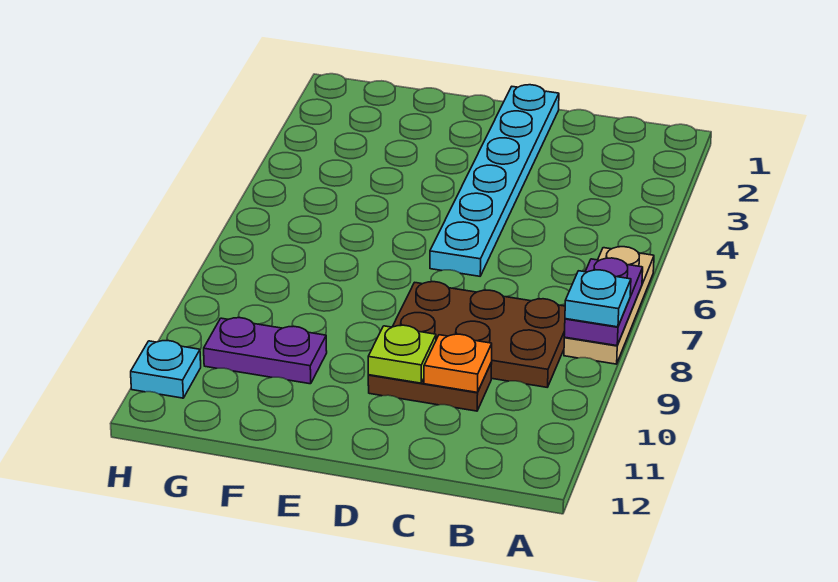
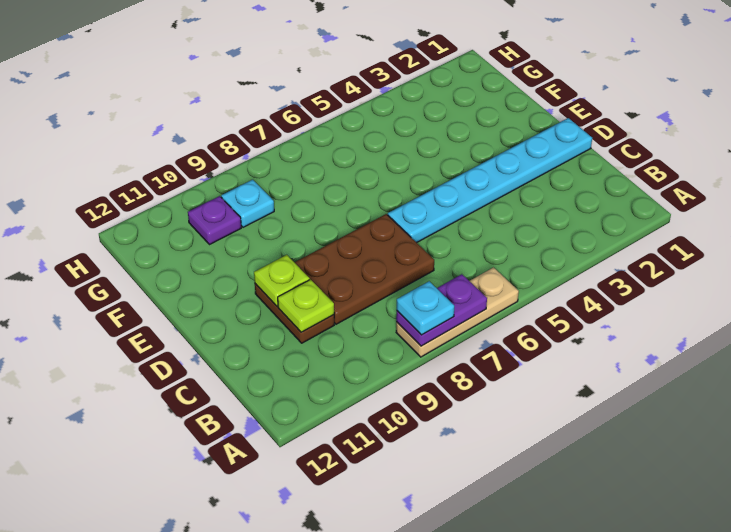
brown 2x3 plate [393,282,565,387] -> brown 2x3 plate turned to [294,214,434,324]
orange 1x1 plate [424,334,492,392] -> lime 1x1 plate [278,279,334,332]
purple 1x2 plate [204,318,327,384] -> purple 1x1 plate [188,196,241,245]
cyan 1x1 plate [131,341,201,398] -> cyan 1x1 plate moved to [221,180,274,227]

